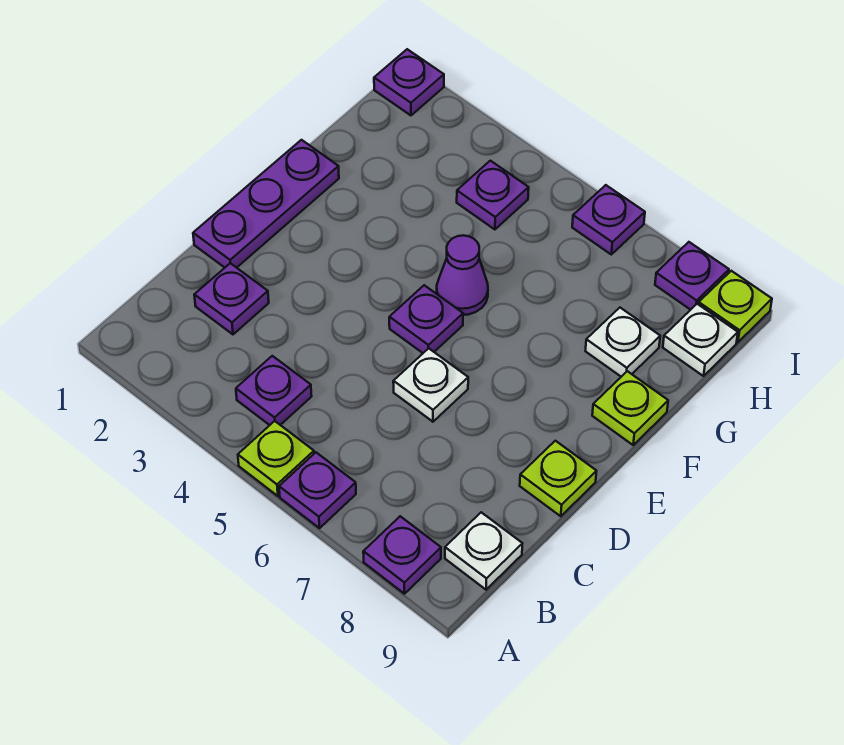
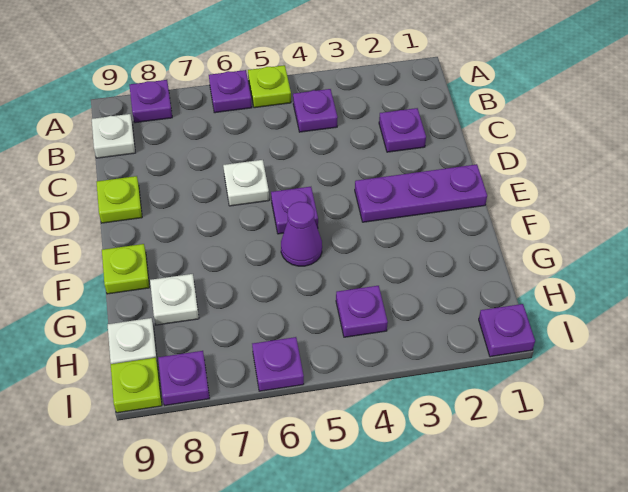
purple 1x3 plate [193,140,339,268] -> purple 1x3 plate turned to [355,164,487,222]

